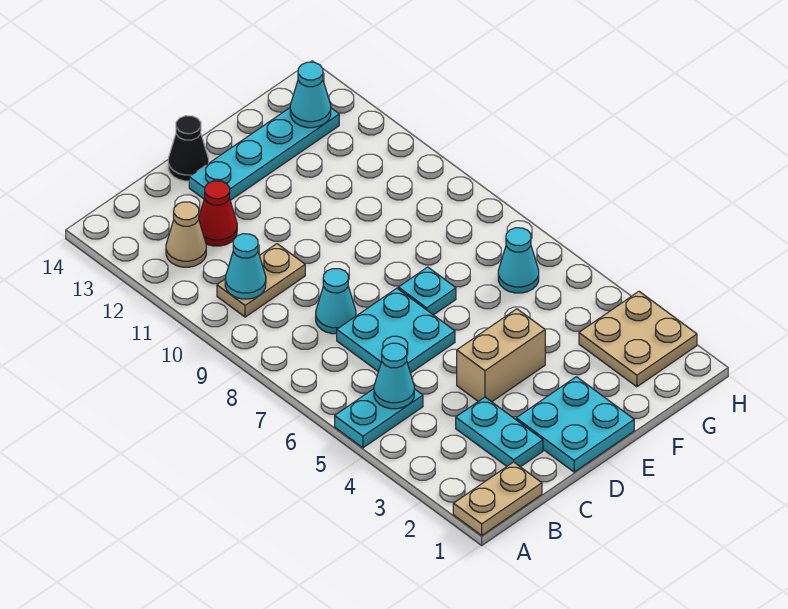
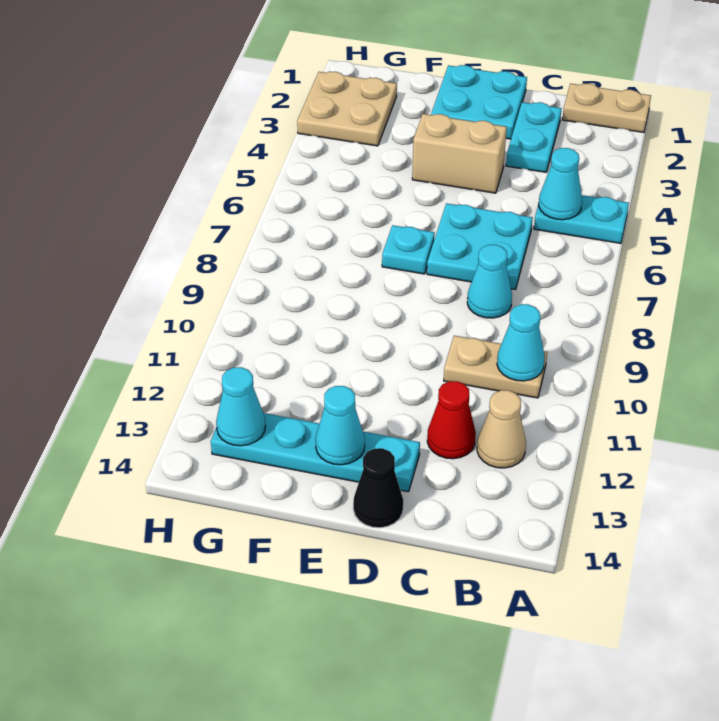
cyan 1x1 cone [498,228,539,293] -> cyan 1x1 cone moved to [316,386,365,465]

